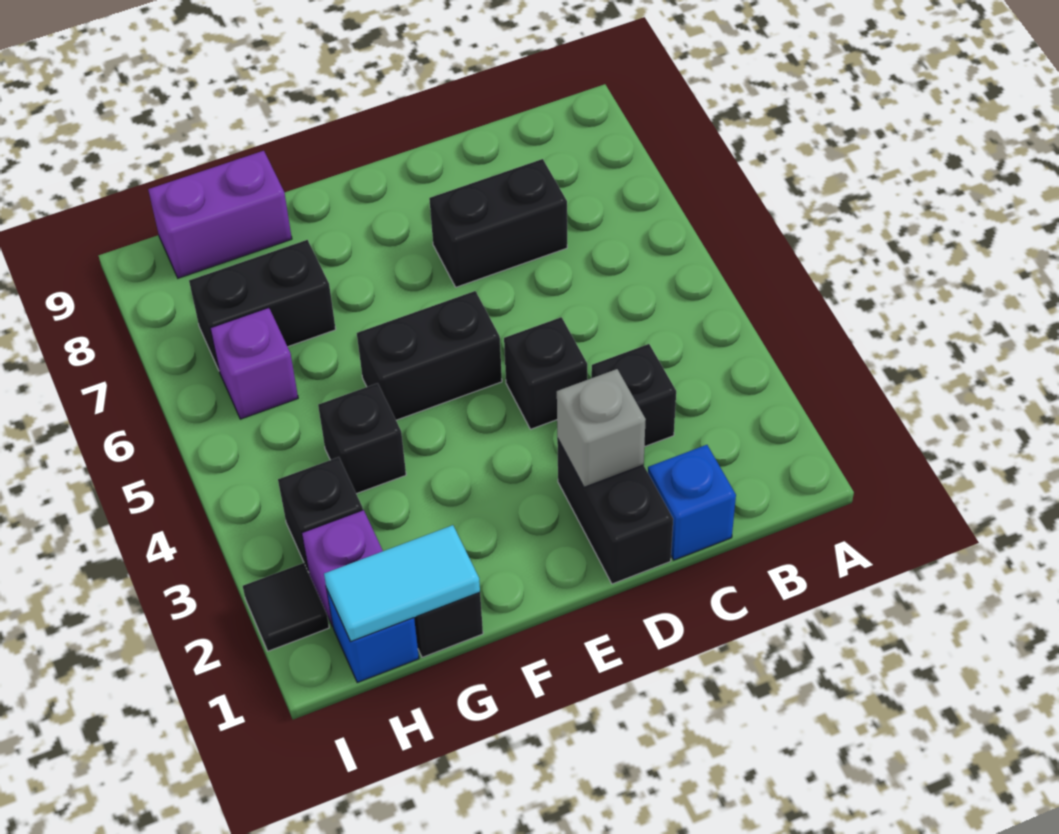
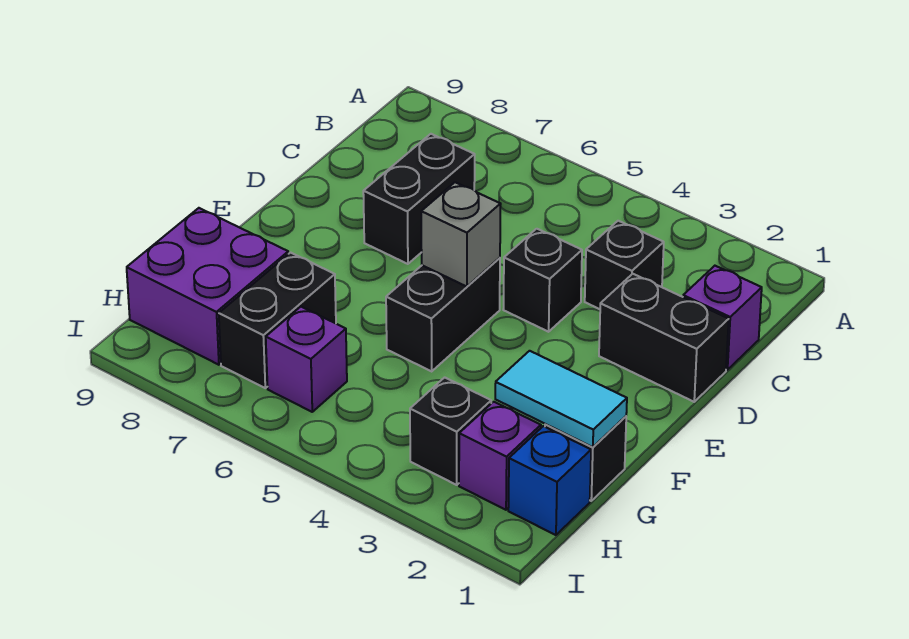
blue 1x1 brick [648,445,736,560] -> purple 1x1 brick [683,266,762,370]
grey 1x1 brick [557,369,646,487] -> grey 1x1 brick moved to [421,182,501,287]
cyan 1x2 tile [324,525,480,642] -> cyan 1x2 tile turned to [495,351,627,447]
black 1x1 brick [318,383,406,494] -> none
purple 1x2 brick [148,151,292,278] -> purple 2x2 brick [127,208,288,365]
black 1x1 tile [243,563,329,651] -> none

